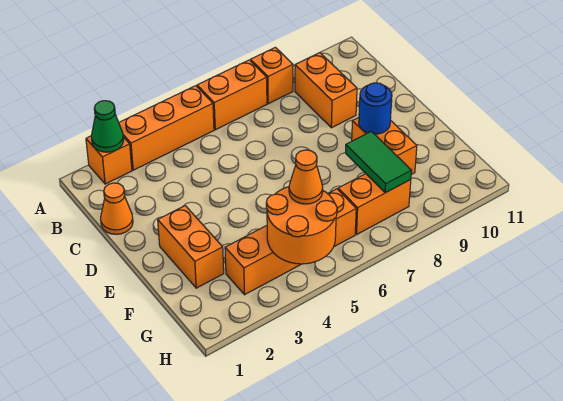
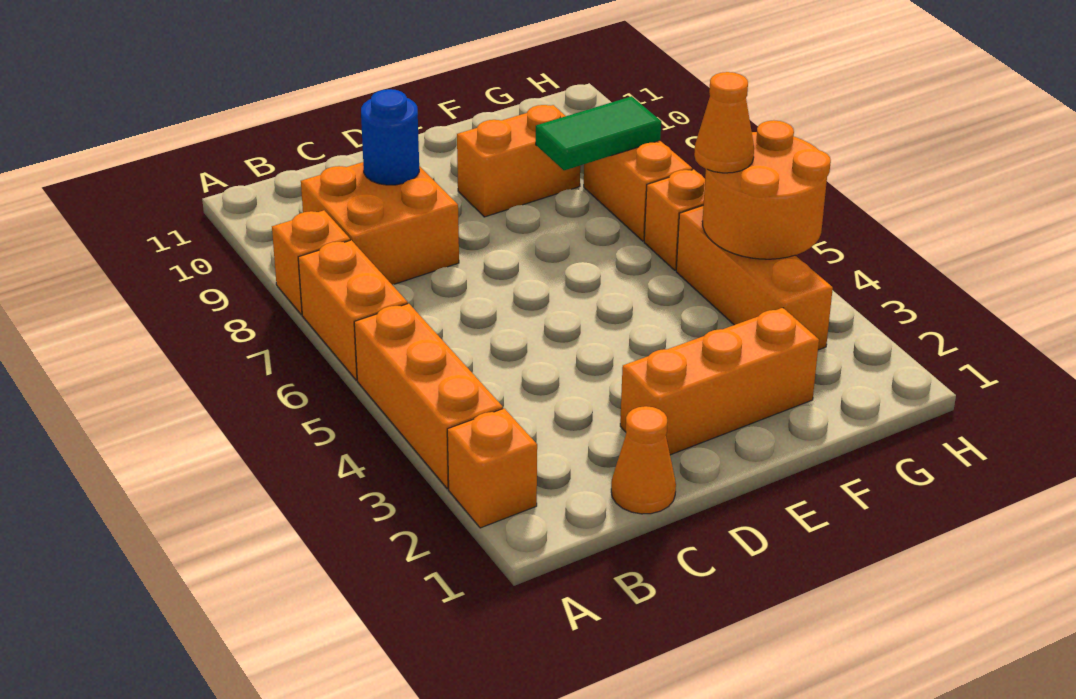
green 1x1 cone [91,101,124,152] -> none
orange 1x2 brick [295,53,357,128] -> orange 2x2 brick [301,162,459,285]
orange 1x2 brick [158,206,224,288] -> orange 1x3 brick [620,308,819,455]
blue 1x1 round brick [359,83,392,134] -> blue 1x1 round brick moved to [361,89,419,185]

